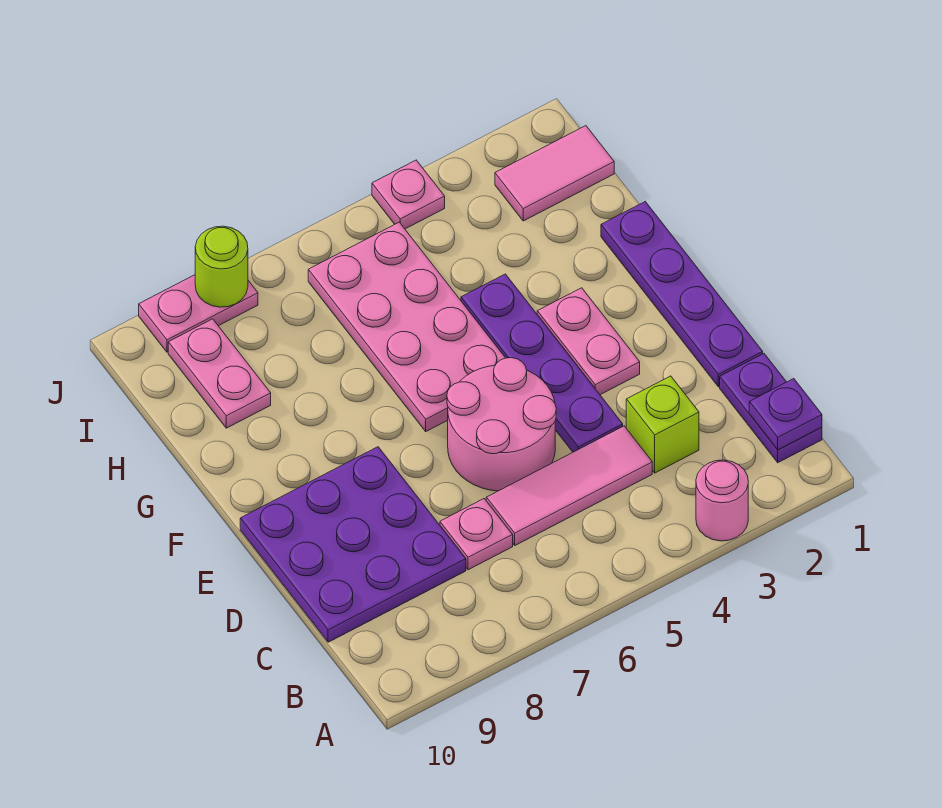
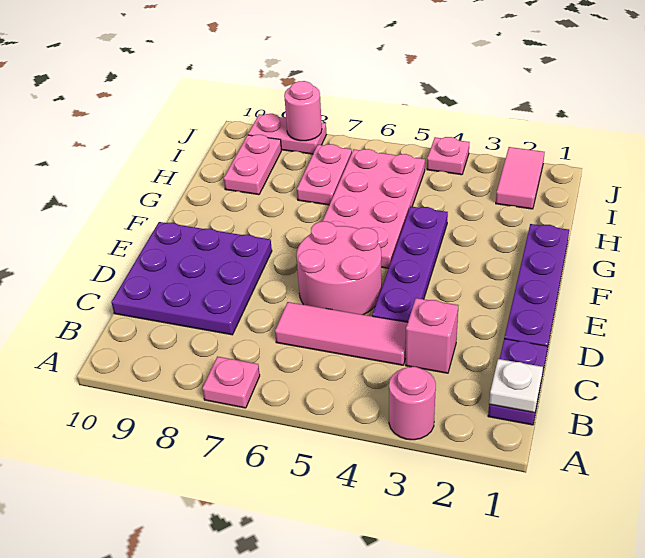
purple 1x1 plate [749,379,822,450] -> white 1x1 plate [489,359,543,413]
lime 1x1 brick [626,376,699,473] -> pink 1x1 brick [406,298,458,373]
pink 1x1 plate [440,499,513,570] -> pink 1x1 plate moved to [202,357,260,408]
pink 1x2 plate [537,288,640,395] -> pink 1x2 plate moved to [297,144,352,205]
pink 1x2 tile [495,126,614,221] -> pink 1x2 tile turned to [496,147,545,209]
lime 1x1 round brick [195,226,248,307] -> pink 1x1 round brick [284,81,322,141]

